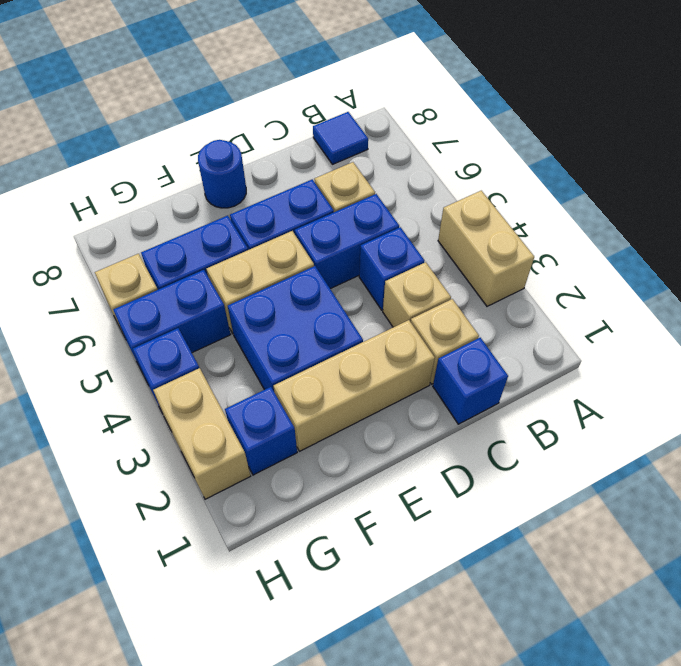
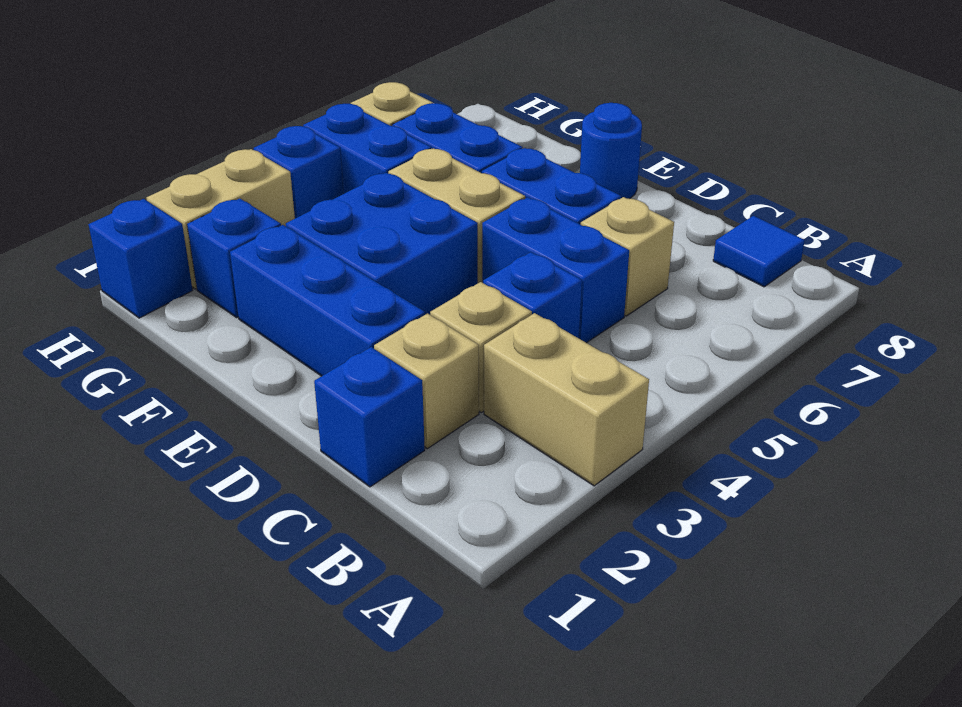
tan 1x2 brick [438,191,534,306] -> tan 1x2 brick turned to [484,313,649,486]
tan 1x3 brick [273,320,435,451] -> blue 1x3 brick [230,225,425,376]
none -> blue 1x1 brick [89,199,193,318]

